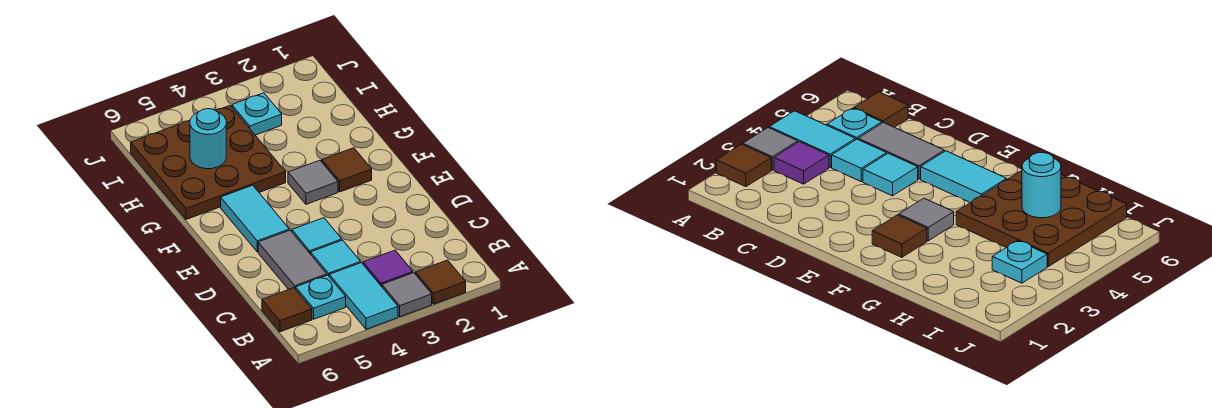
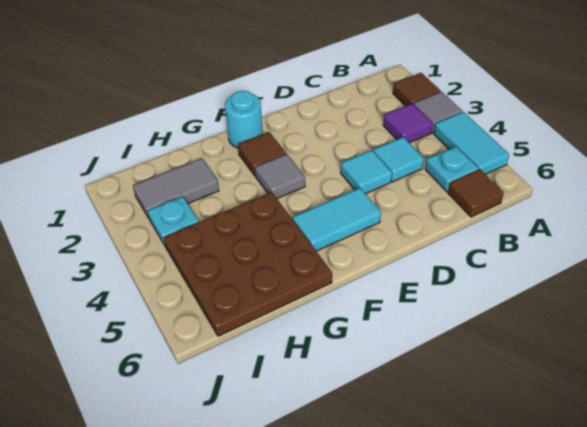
cyan 1x2 tile [329,263,398,329] -> cyan 1x2 tile turned to [434,112,509,175]
grey 1x2 tile [258,230,327,289] -> grey 1x2 tile moved to [133,158,219,218]
cyan 1x1 round brick [190,109,226,169] -> cyan 1x1 round brick moved to [225,91,263,148]

